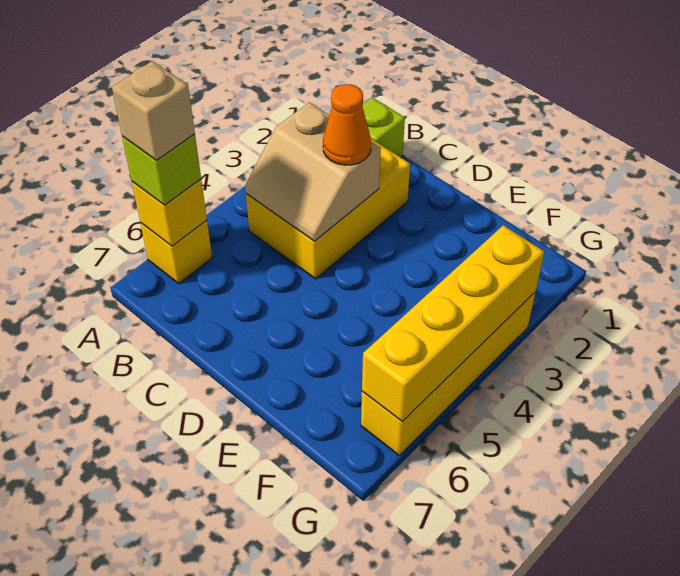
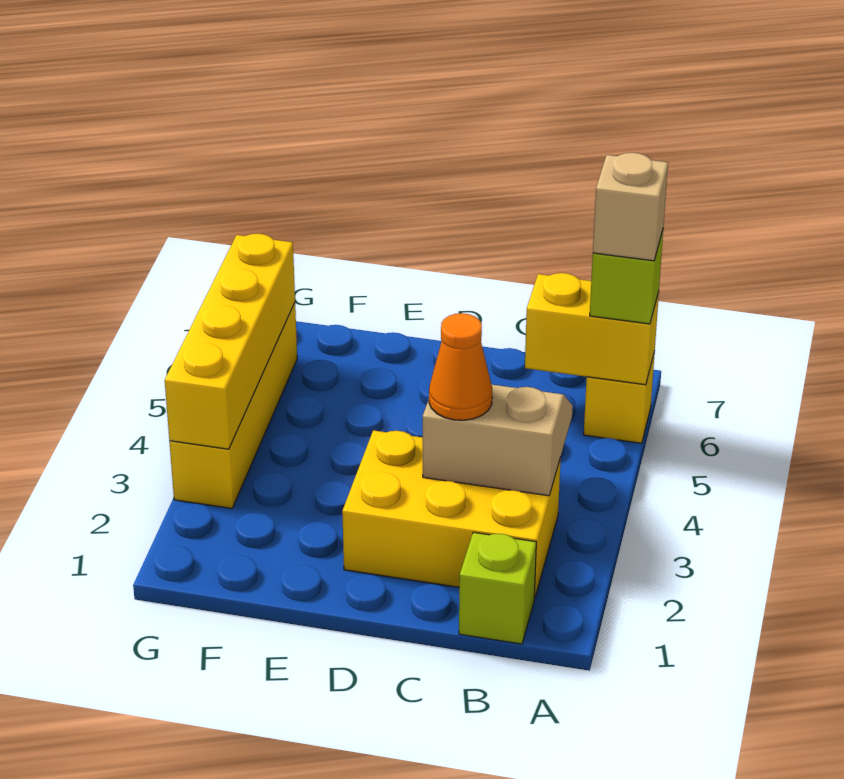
yellow 1x1 brick [132,179,207,246] -> yellow 1x2 brick [525,273,659,385]
yellow 2x3 brick [246,139,410,279] -> yellow 2x3 brick turned to [342,430,561,599]

